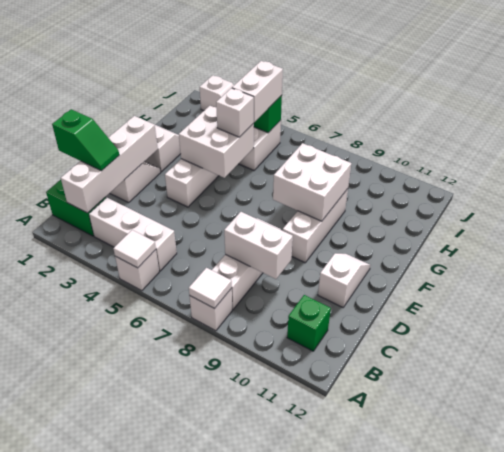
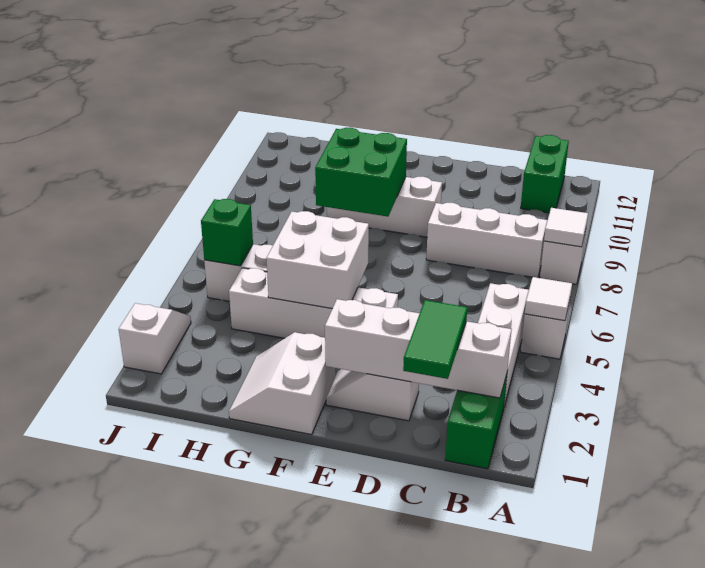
green 1x1 brick [287,295,331,351] -> green 1x2 brick [521,135,569,213]
green 1x2 slope [52,109,119,171] -> green 1x2 tile [403,300,467,379]
white 1x2 brick [224,212,293,279] -> none
white 1x2 slope [318,253,370,307] -> none
white 2x2 brick [273,143,351,221] -> green 2x2 brick [315,128,407,217]
white 1x1 brick [216,88,254,137] -> none
white 1x2 brick [232,61,283,122] -> none

